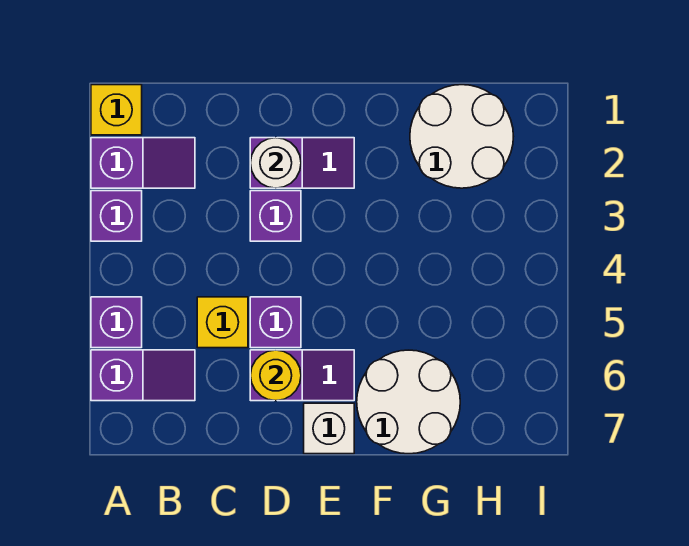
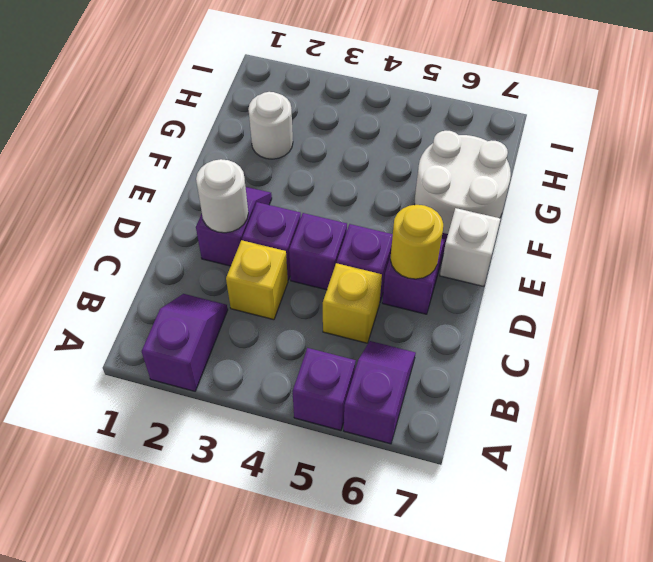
yellow 1x1 brick [91,85,142,135] -> yellow 1x1 brick moved to [226,240,288,320]
purple 1x1 brick [91,191,142,241] -> purple 1x1 brick moved to [289,213,347,290]
white 2x2 round brick [410,85,513,188] -> white 1x1 round brick [248,92,293,159]

